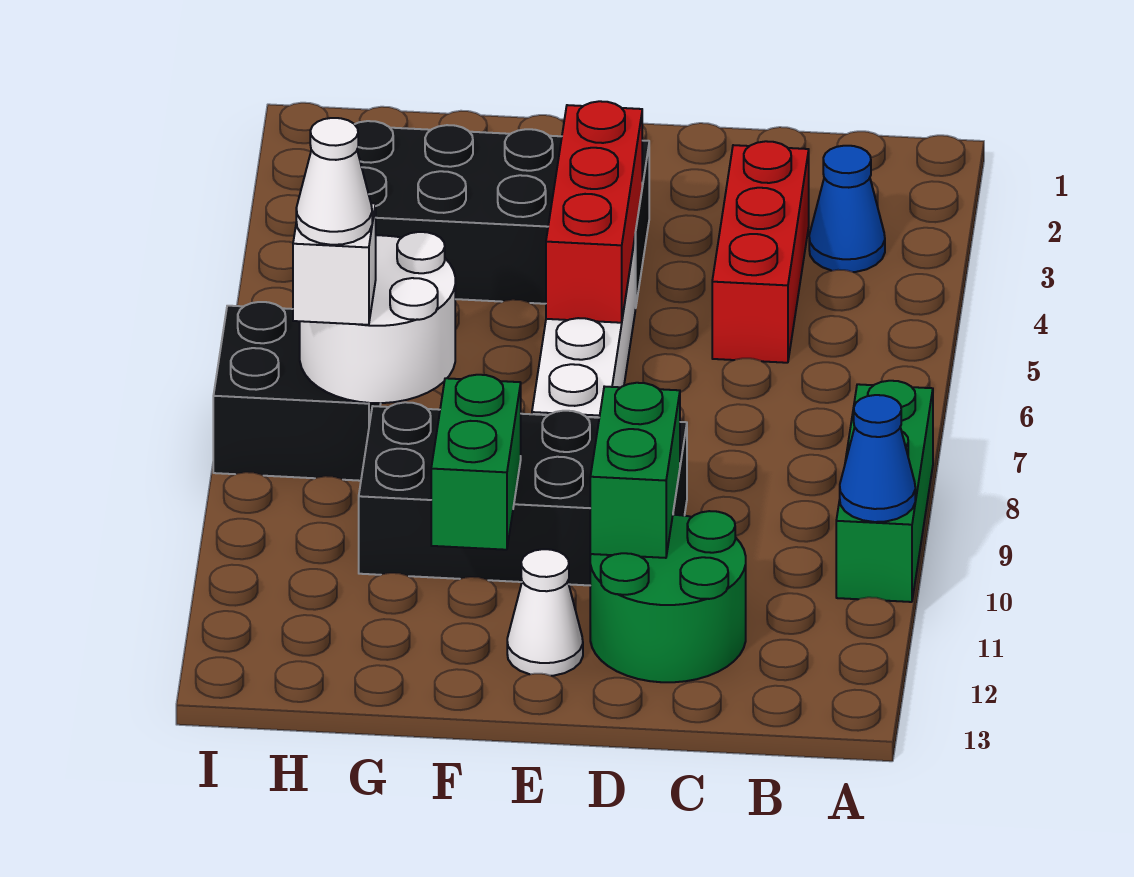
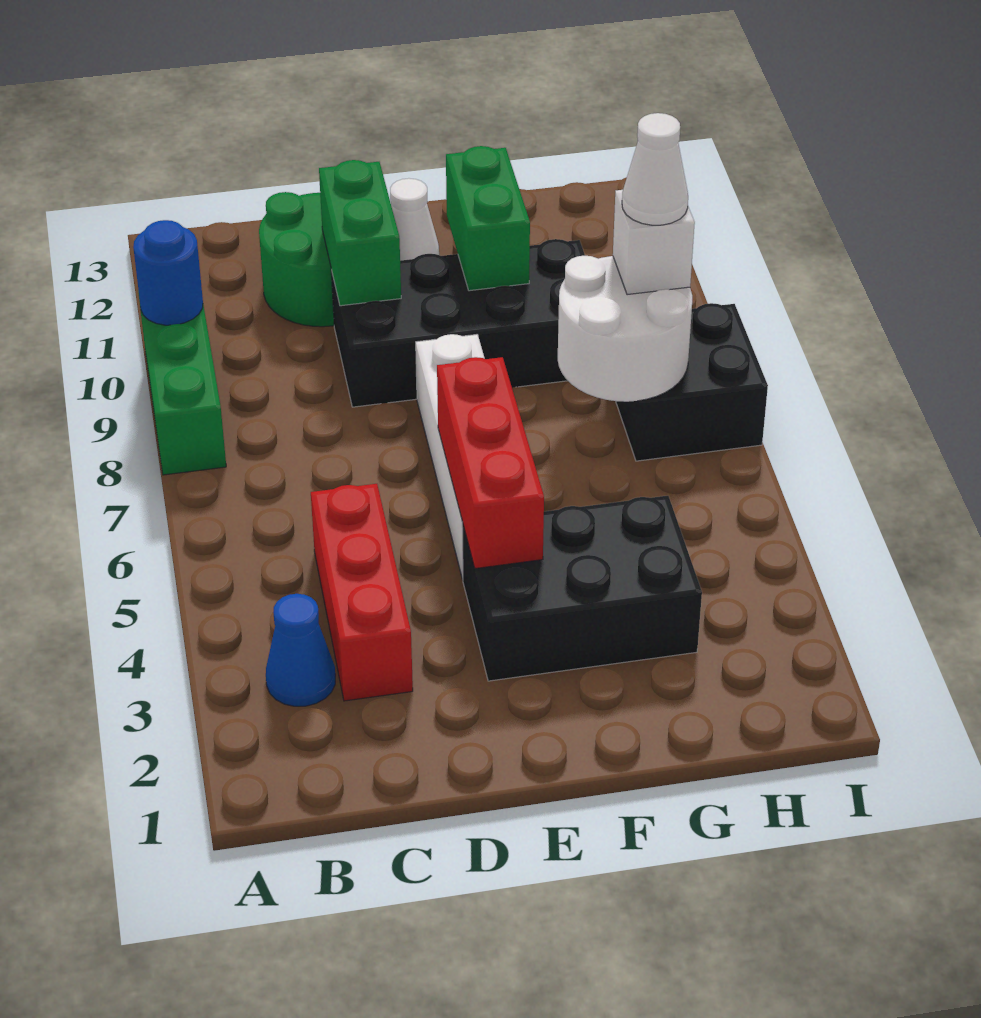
blue 1x1 cone [840,395,915,522] -> blue 1x1 round brick [133,220,203,325]
black 2x4 brick [355,121,649,308] -> black 2x3 brick [462,496,702,681]

